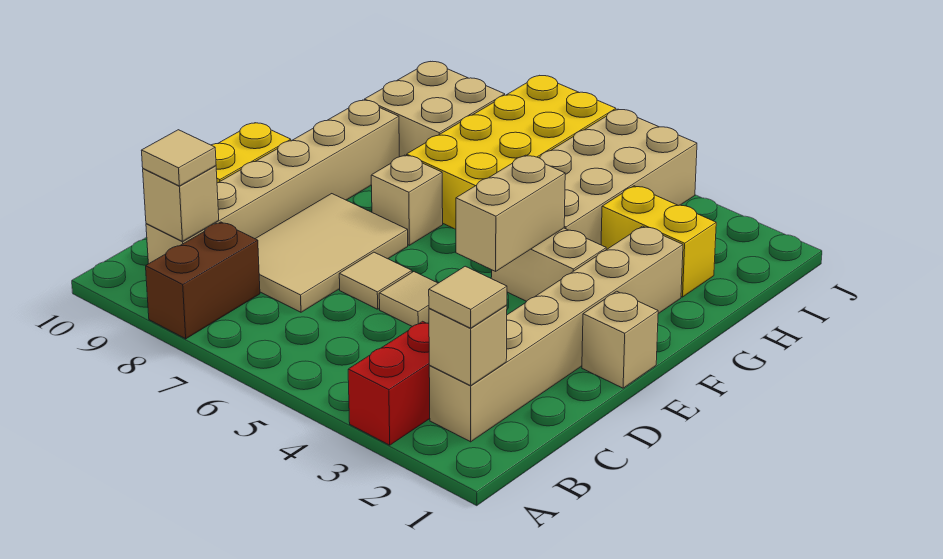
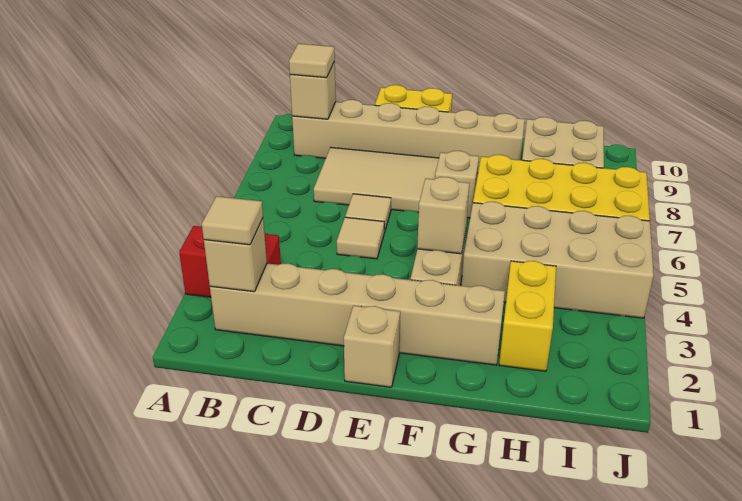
brown 1x2 brick [146,222,260,339] -> none
tan 1x2 brick [456,155,565,271] -> tan 1x1 brick [417,177,469,254]

